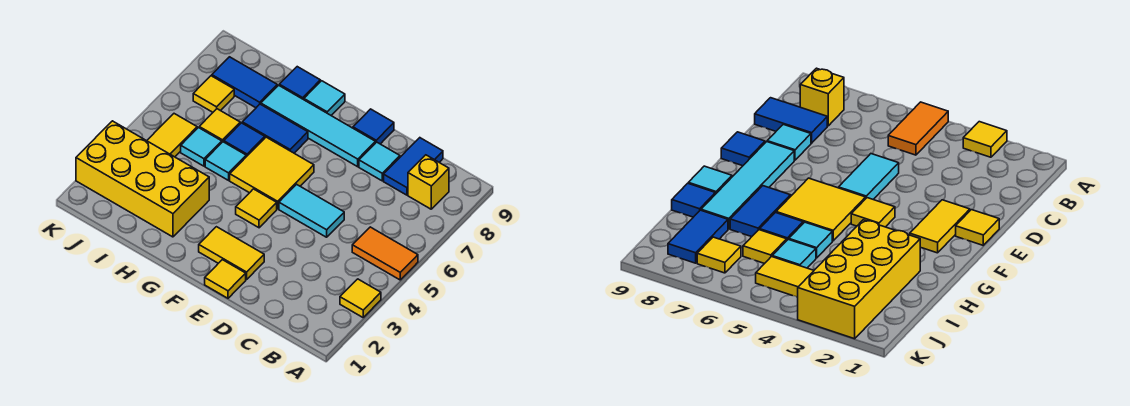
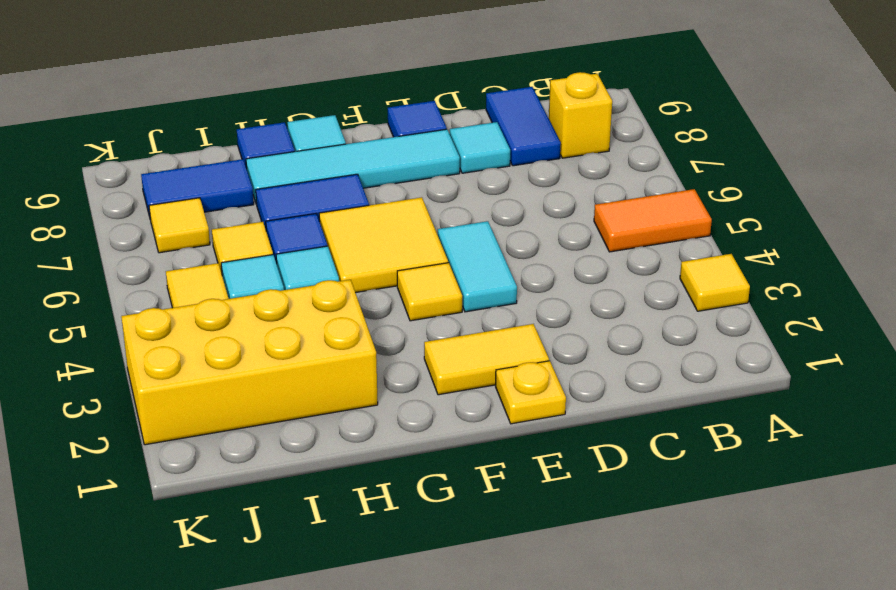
cyan 1x2 tile [279,184,344,237] -> cyan 1x2 tile turned to [438,221,517,312]
yellow 1x1 tile [205,260,246,298] -> yellow 1x1 plate [496,361,566,424]

